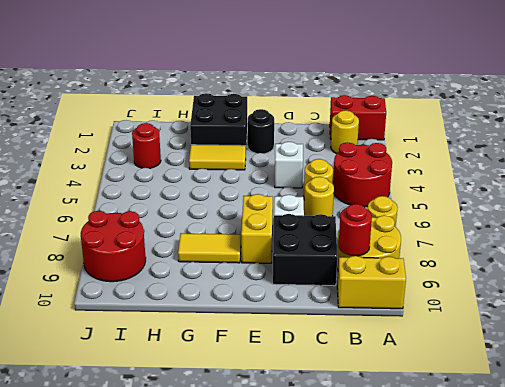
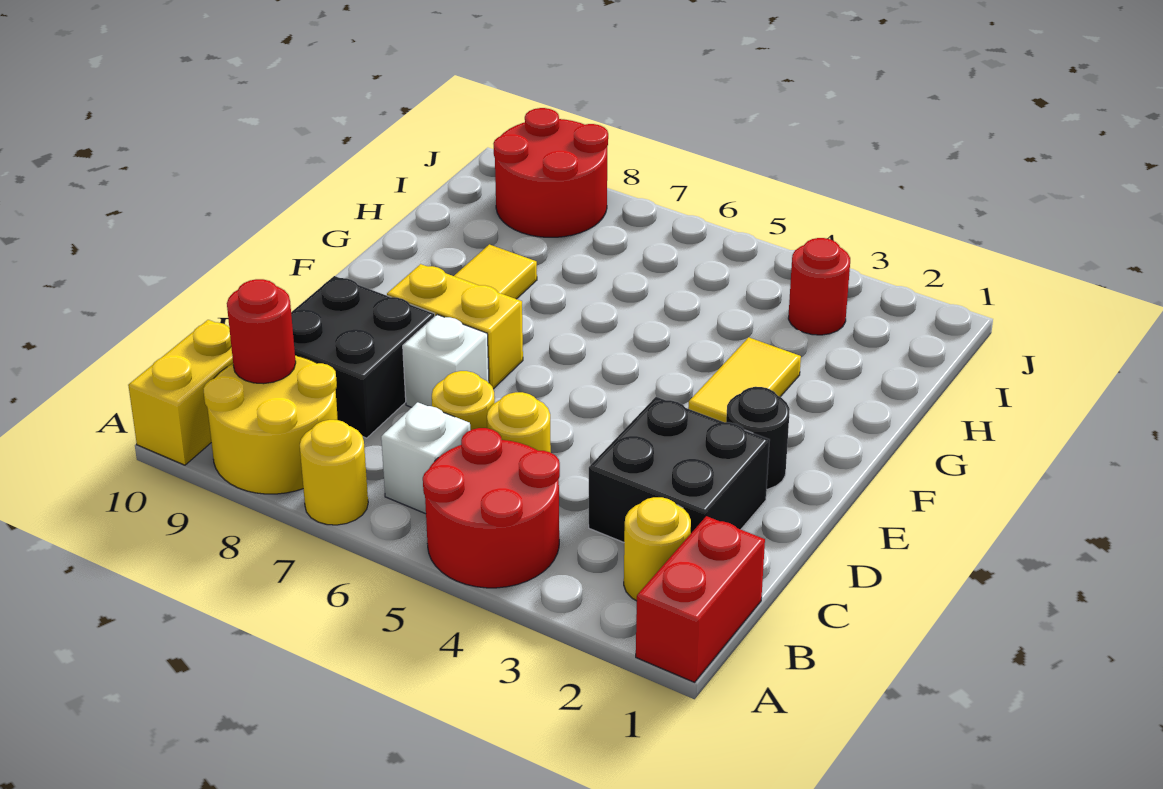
white 1x1 brick [275,142,303,188] -> white 1x1 brick moved to [381,402,470,514]
black 2x2 brick [190,93,247,146] -> black 2x2 brick moved to [589,397,770,542]

